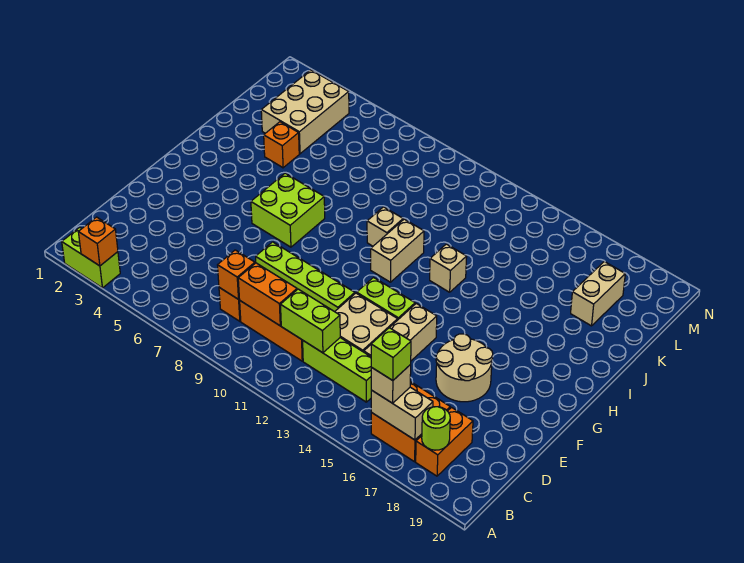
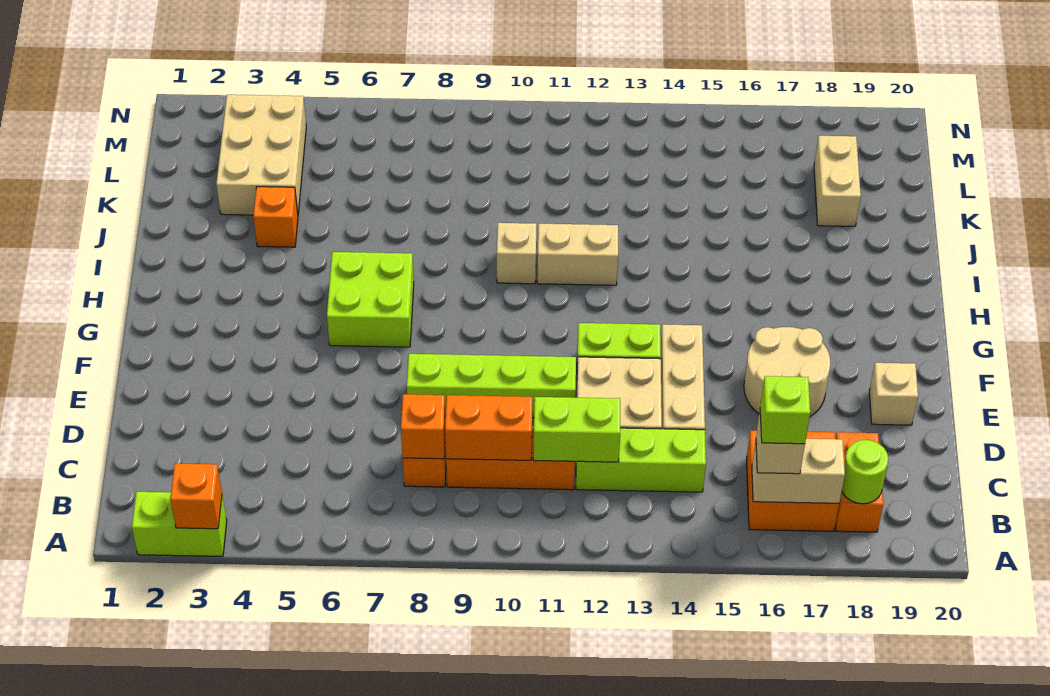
tan 1x2 brick [371,219,424,282] -> tan 1x2 brick turned to [537,224,618,285]
tan 1x1 brick [430,244,467,292] -> tan 1x1 brick moved to [869,363,918,425]

